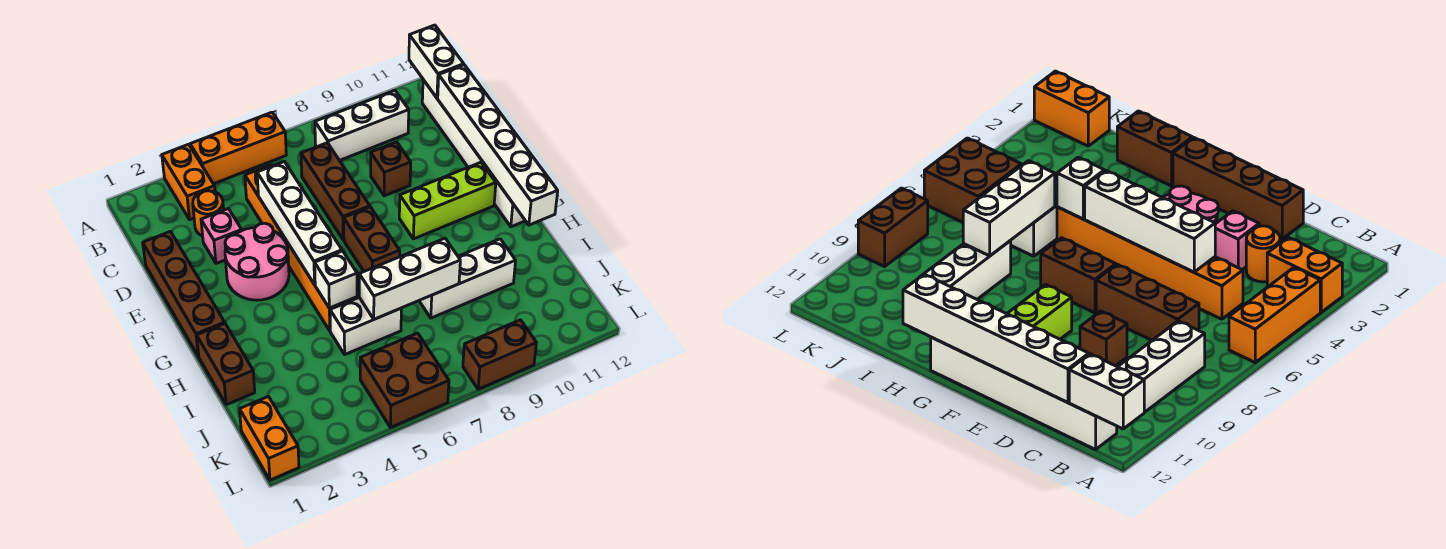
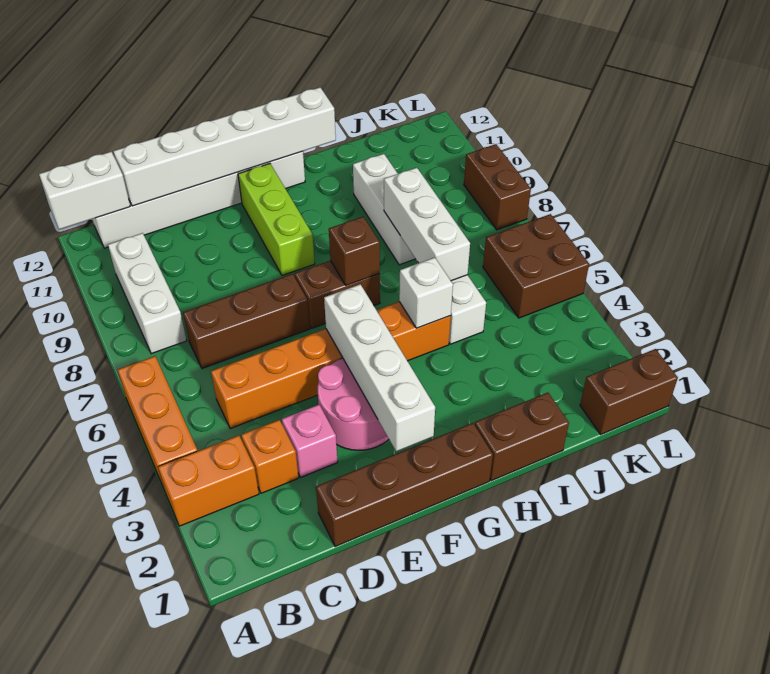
orange 1x1 round brick [193,191,223,236] -> orange 1x1 brick [241,420,299,493]
white 1x4 brick [257,161,342,285] -> white 1x4 brick turned to [324,284,435,452]
brown 1x1 brick [371,142,411,196] -> brown 1x1 brick moved to [329,217,380,285]
orange 1x2 brick [240,396,299,480] -> brown 1x2 brick [580,349,678,434]

